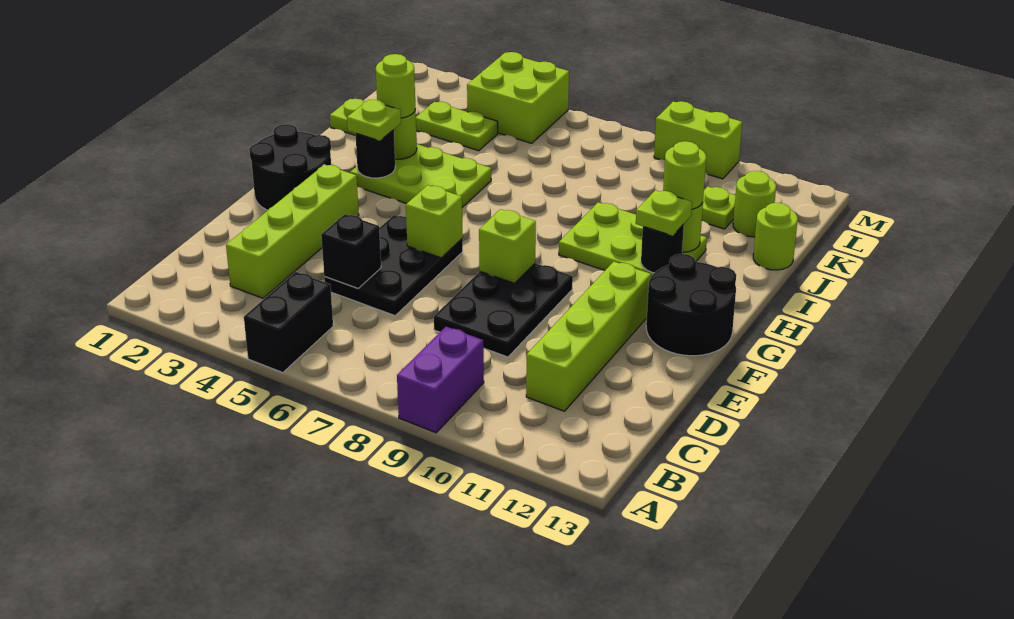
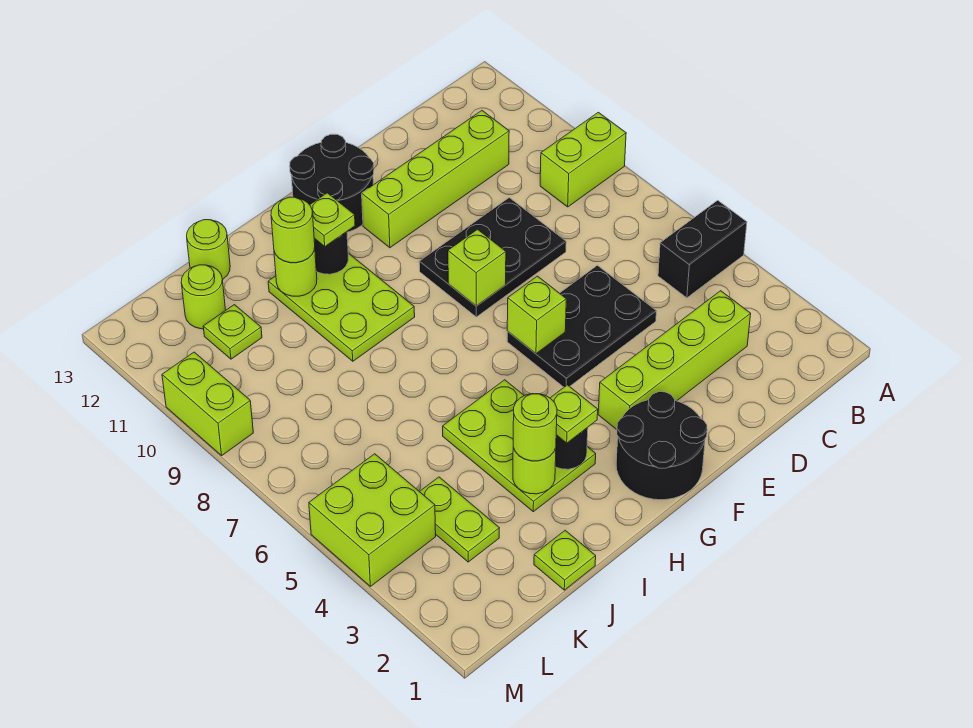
purple 1x2 brick [397,327,484,433] -> lime 1x2 brick [540,112,626,207]
black 1x1 brick [321,214,381,288] -> none

